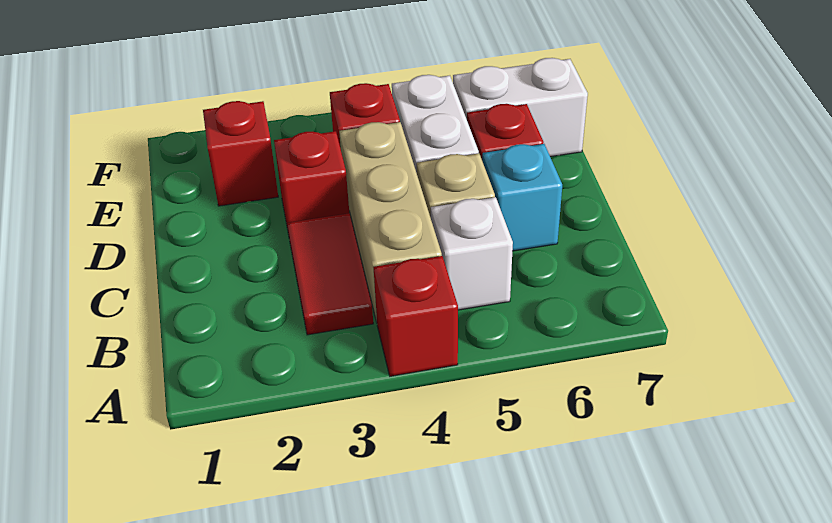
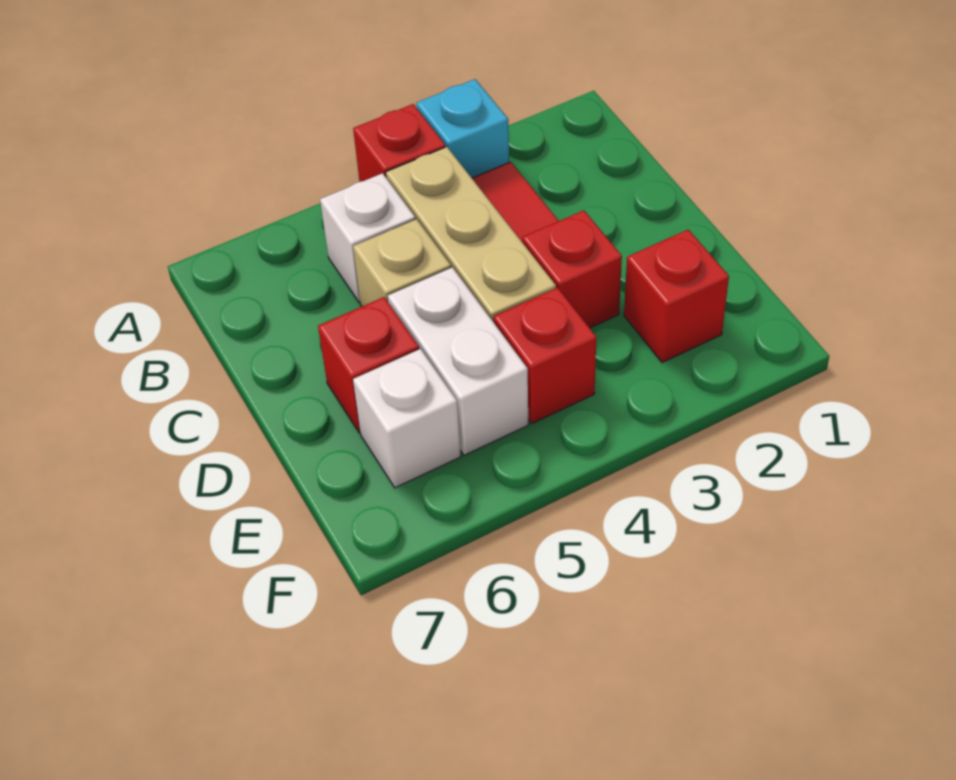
cyan 1x1 brick [482,144,562,251] -> cyan 1x1 brick moved to [416,79,509,178]
white 1x2 brick [453,58,588,157] -> white 1x1 brick [353,349,461,488]

